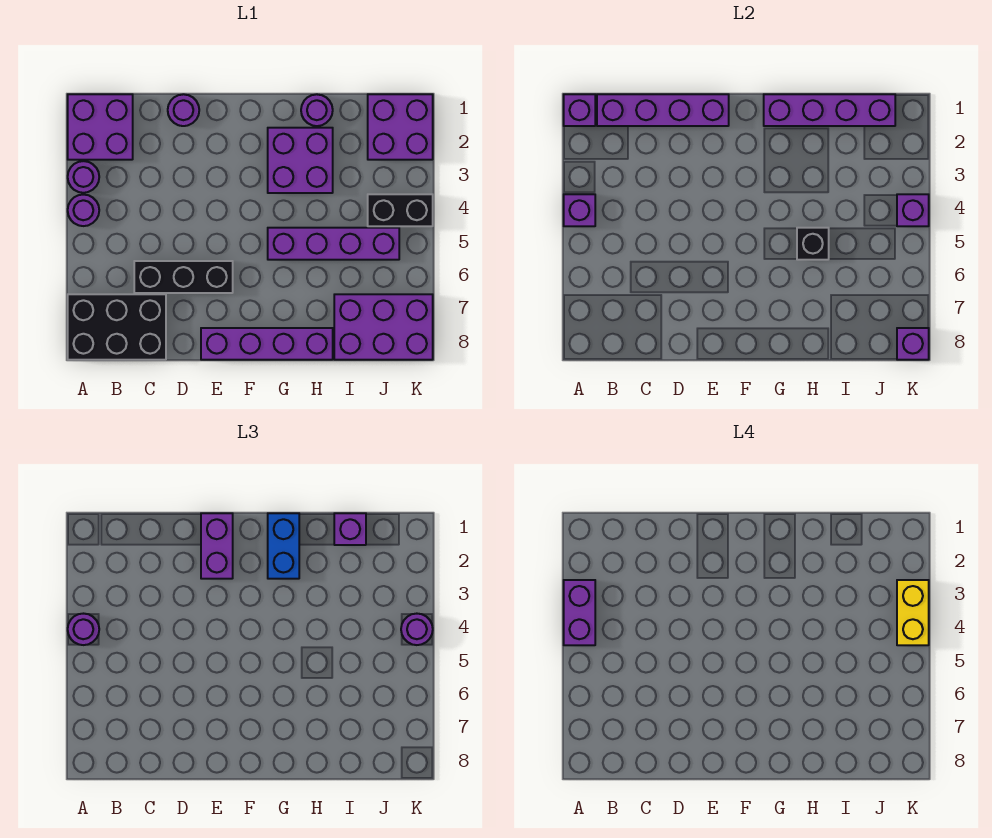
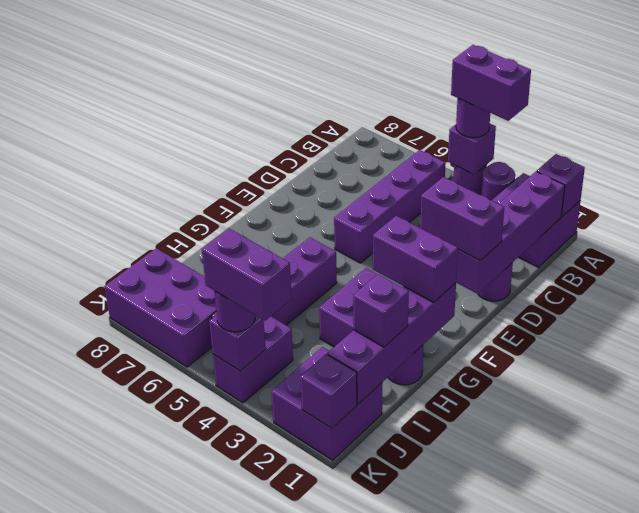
black 2x3 brick [68,294,166,360] -> none
black 1x3 brick [134,261,233,293] -> none
purple 1x4 brick [201,328,333,360] -> purple 1x4 brick moved to [334,150,446,263]
blue 1x2 brick [268,513,299,579] -> purple 1x2 brick [373,216,458,302]
black 1x1 brick [797,228,829,260] -> none
purple 2x3 brick [334,294,433,360] -> purple 2x3 brick turned to [104,248,216,367]
black 1x2 brick [368,194,433,226] -> purple 1x2 brick [213,317,293,403]
yellow 1x2 brick [897,580,929,645] -> purple 1x2 brick [202,229,292,321]
purple 1x1 brick [897,328,929,360] -> purple 1x1 brick moved to [300,354,357,428]

